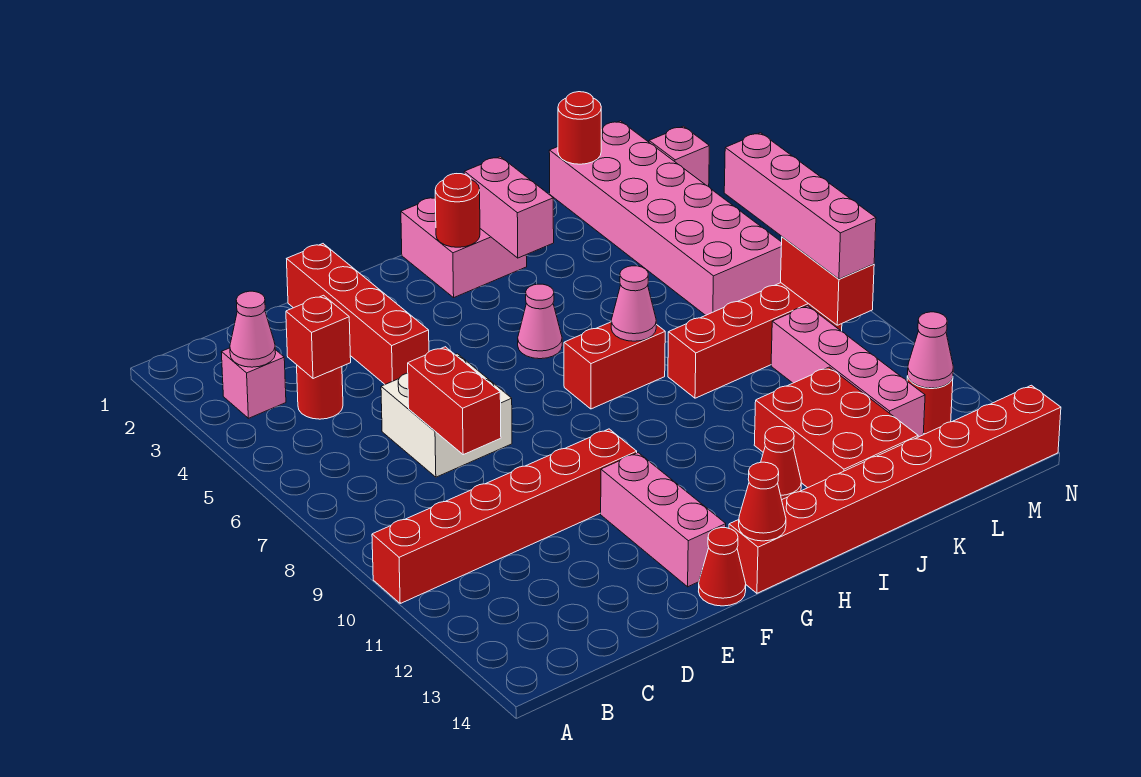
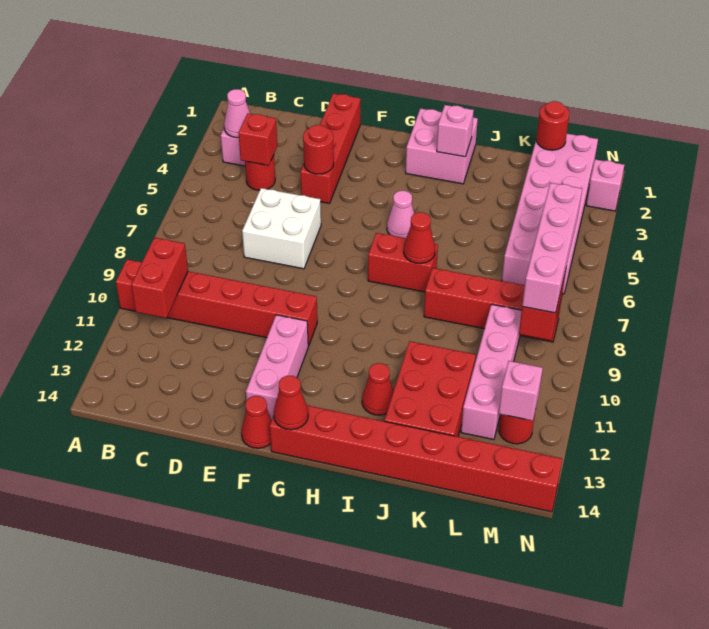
red 1x2 brick [408,347,501,455] -> red 1x2 brick moved to [131,238,188,318]
red 1x1 round brick [435,174,480,247] -> red 1x1 round brick moved to [303,125,334,174]
pink 1x2 brick [464,157,554,258] -> pink 1x1 brick [437,105,474,157]
pink 1x1 cone [611,266,656,341] -> red 1x1 cone [404,212,435,263]
pink 1x1 cone [908,312,953,388] -> pink 1x1 brick [499,361,543,421]

